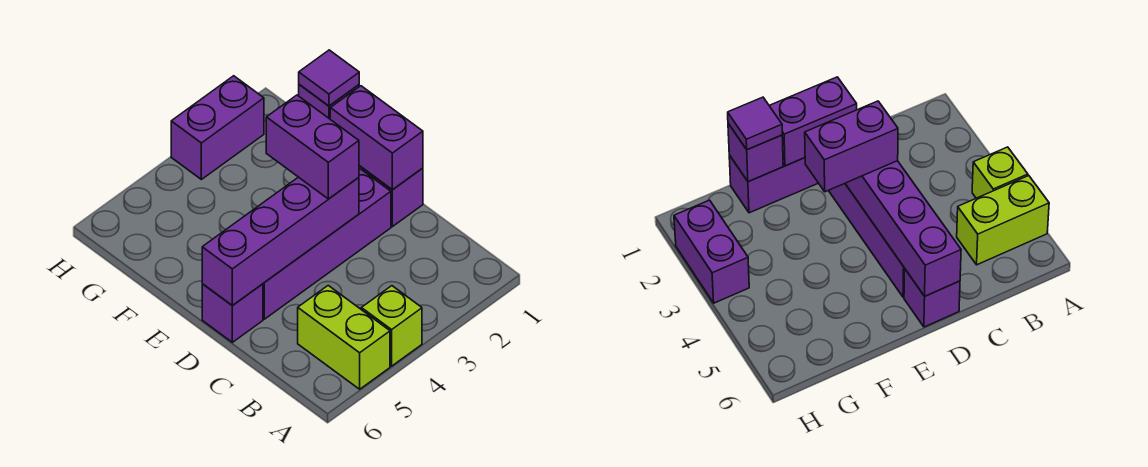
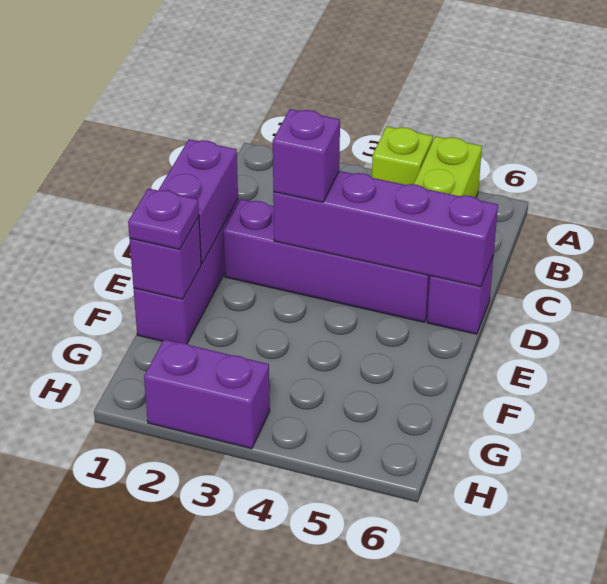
purple 1x2 brick [266,95,359,199] -> purple 1x1 brick [273,109,340,202]
purple 1x1 tile [299,50,359,106] -> purple 1x1 plate [128,188,199,249]

